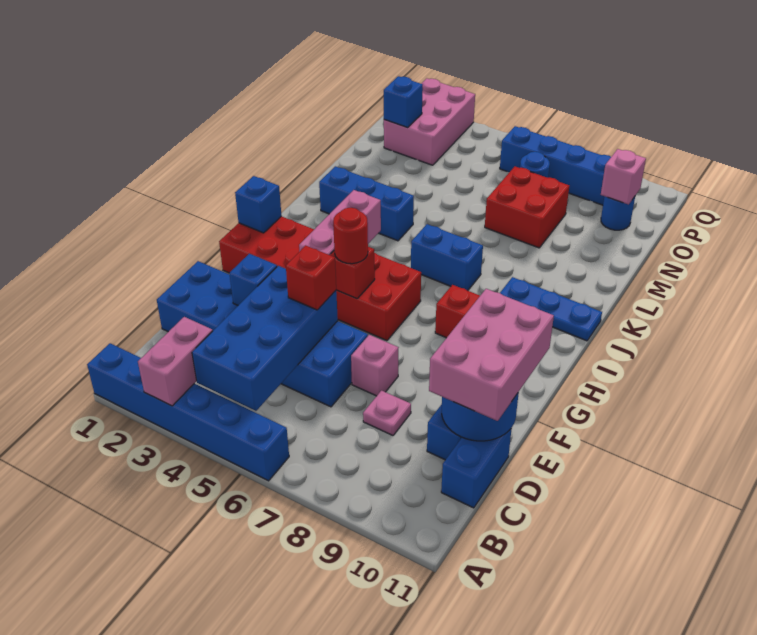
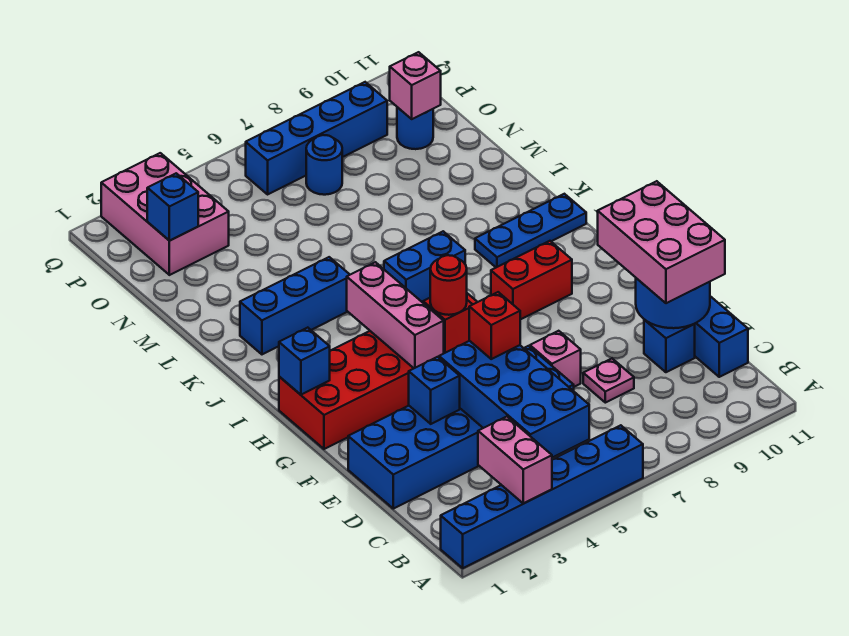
red 2x2 brick [485,167,569,248] -> none

